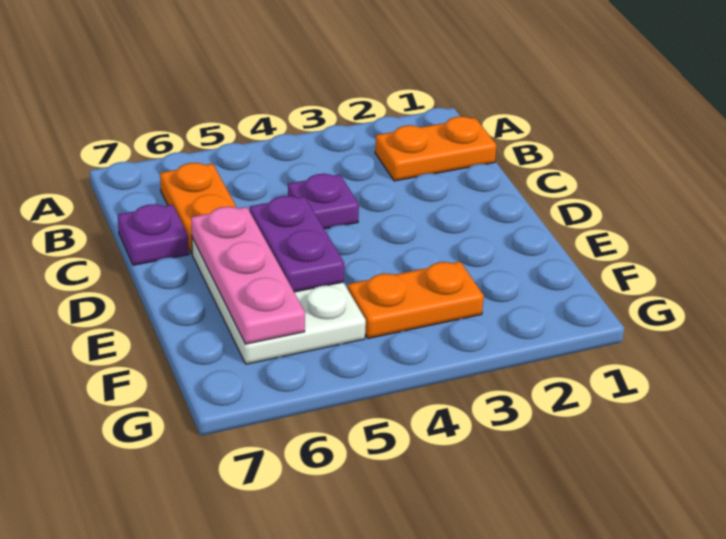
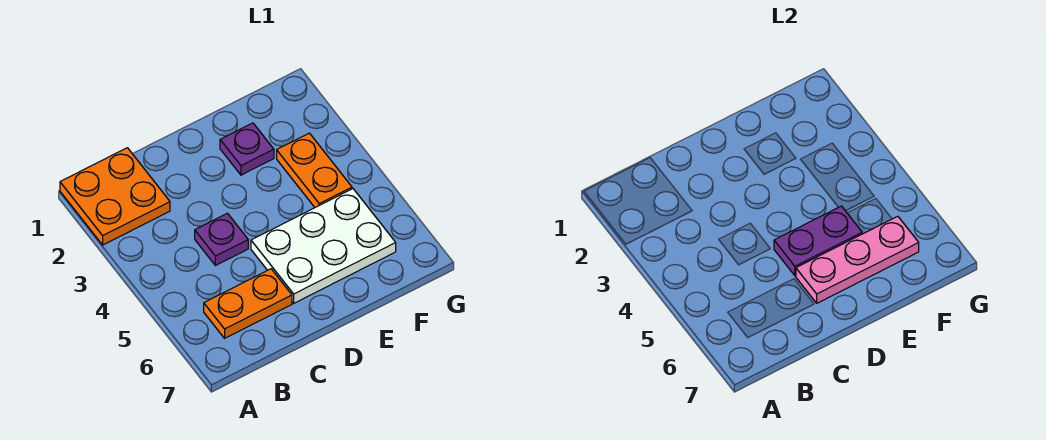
orange 1x2 plate [375,116,496,181] -> orange 2x2 plate [60,148,170,245]
purple 1x1 plate [118,204,189,265] -> purple 1x1 plate moved to [220,123,274,175]

